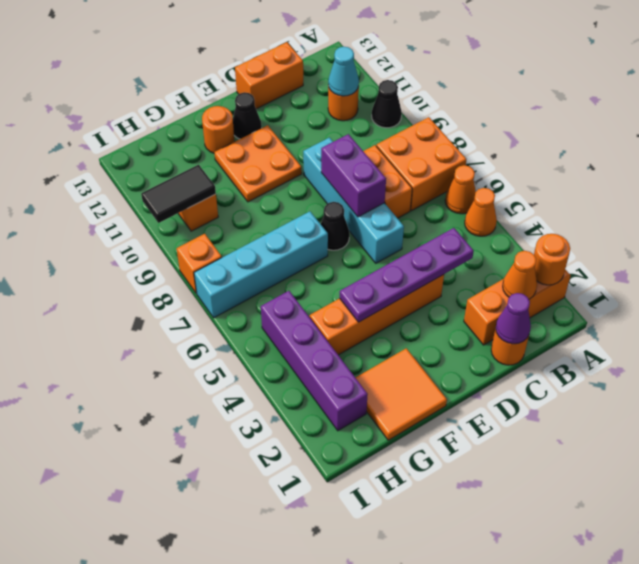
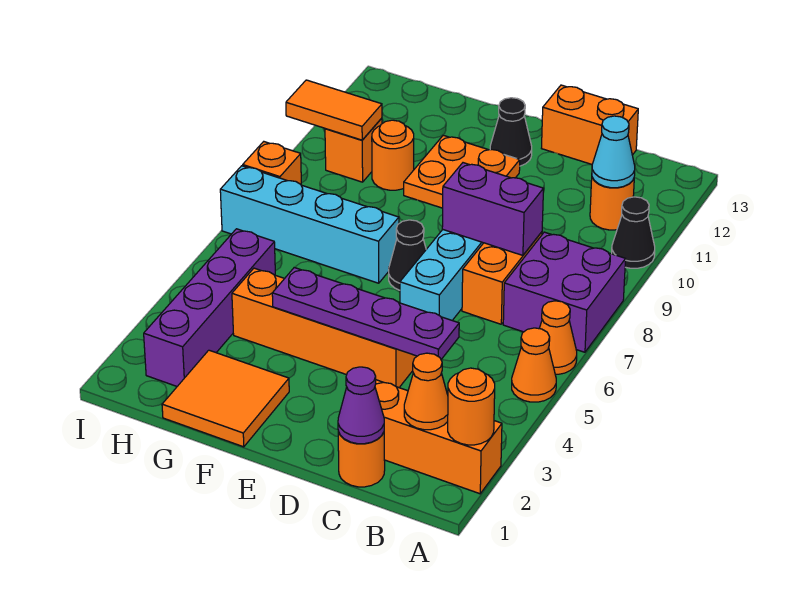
orange 2x2 brick [376,117,466,211] -> purple 2x2 brick [503,232,626,352]
purple 1x2 brick [321,134,386,217] -> purple 1x2 brick turned to [442,163,544,255]
orange 1x1 round brick [202,106,235,153] -> orange 1x1 round brick moved to [372,120,414,190]
black 1x2 tile [141,165,216,223] -> orange 1x2 tile [286,80,382,140]

